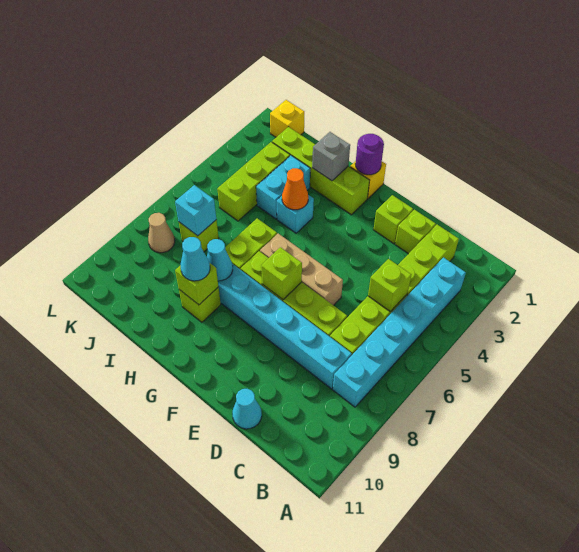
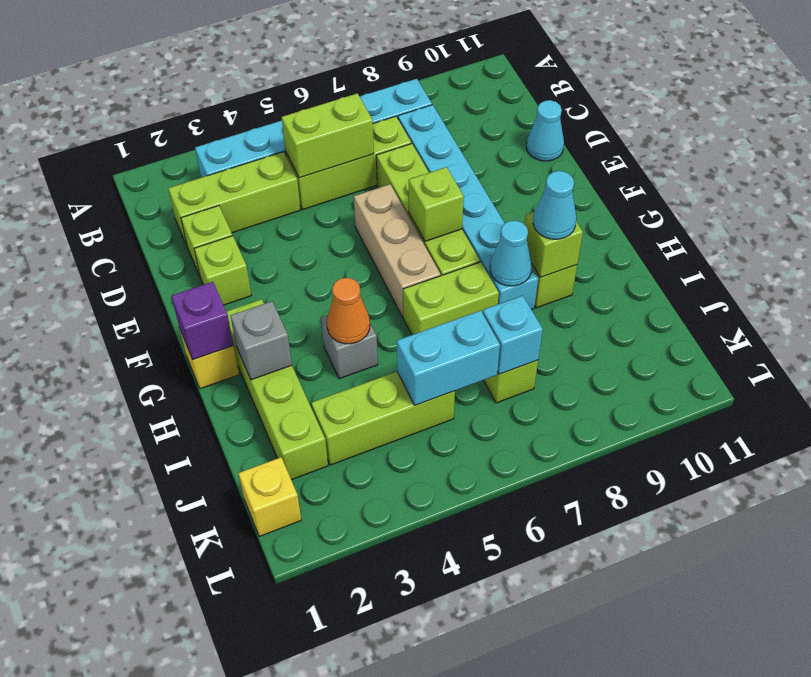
lime 1x1 brick [368,259,411,312] -> lime 1x2 brick [282,93,374,178]
purple 1x1 round brick [356,134,384,175] -> purple 1x1 brick [171,282,234,360]
cyan 1x1 brick [277,195,314,233] -> grey 1x1 brick [321,315,378,379]
cyan 1x2 brick [256,155,310,219] -> cyan 1x2 brick moved to [397,311,500,405]
tan 1x1 cone [148,213,175,253] -> none

